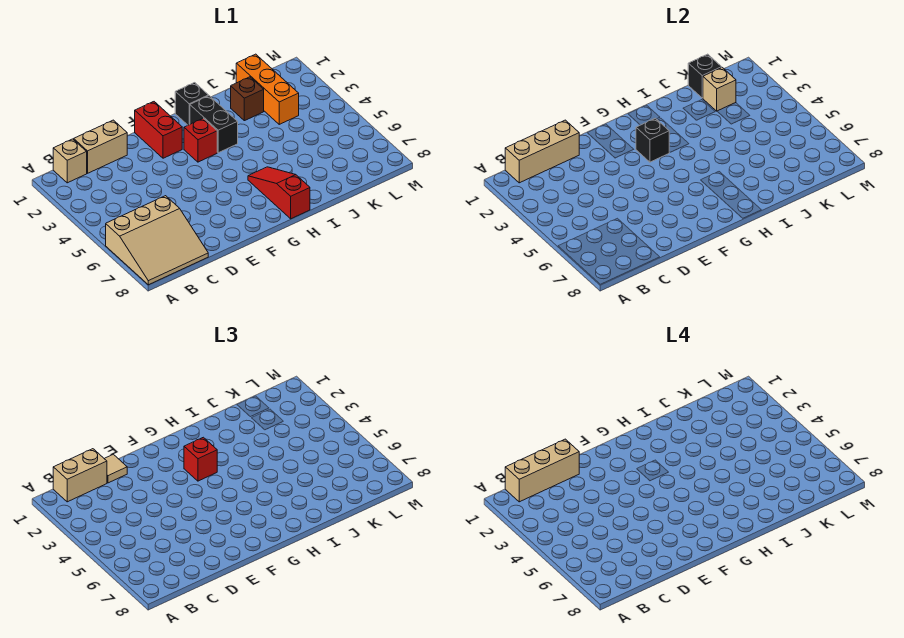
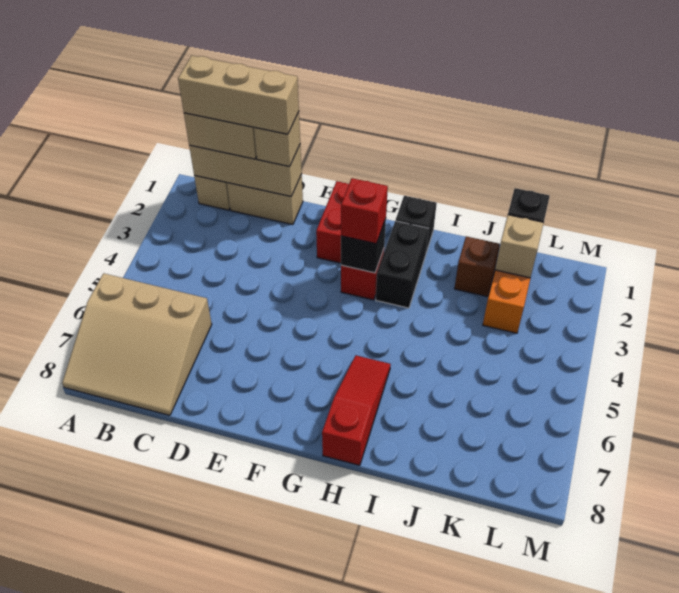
tan 1x1 tile [104,454,127,483] -> tan 1x1 brick [254,112,300,167]

